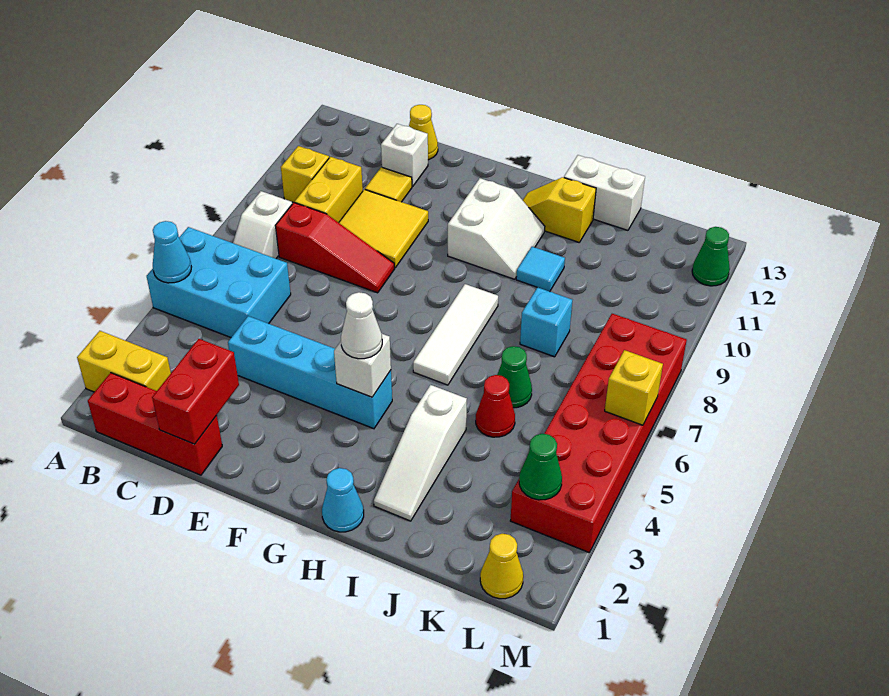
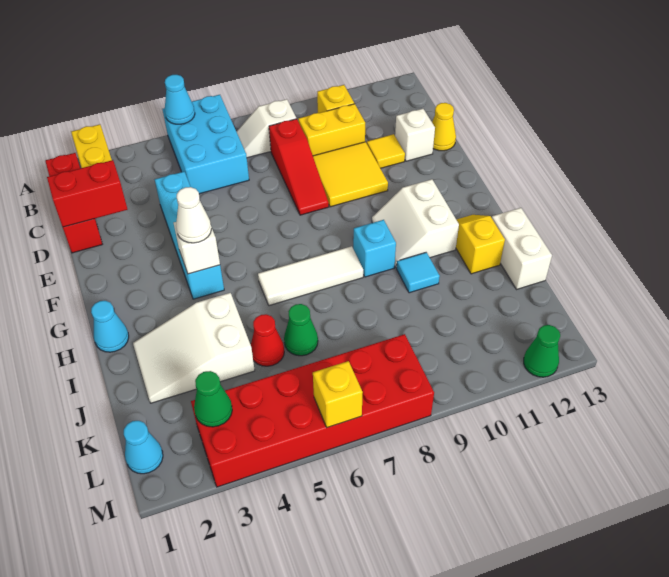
white 2x2 slope [448,178,545,279] -> white 2x2 slope turned to [372,179,459,268]
white 1x3 slope [374,385,467,521] -> white 2x3 slope [133,293,255,403]
cyan 1x1 brick [520,287,572,357] -> cyan 1x1 brick moved to [353,220,396,277]
yellow 1x1 cone [480,534,523,599] -> cyan 1x1 cone [124,421,163,474]

